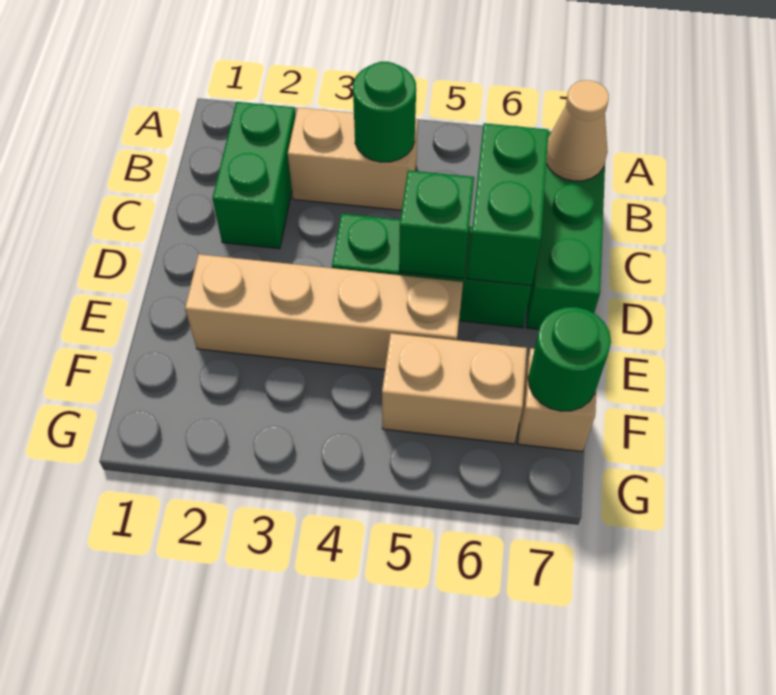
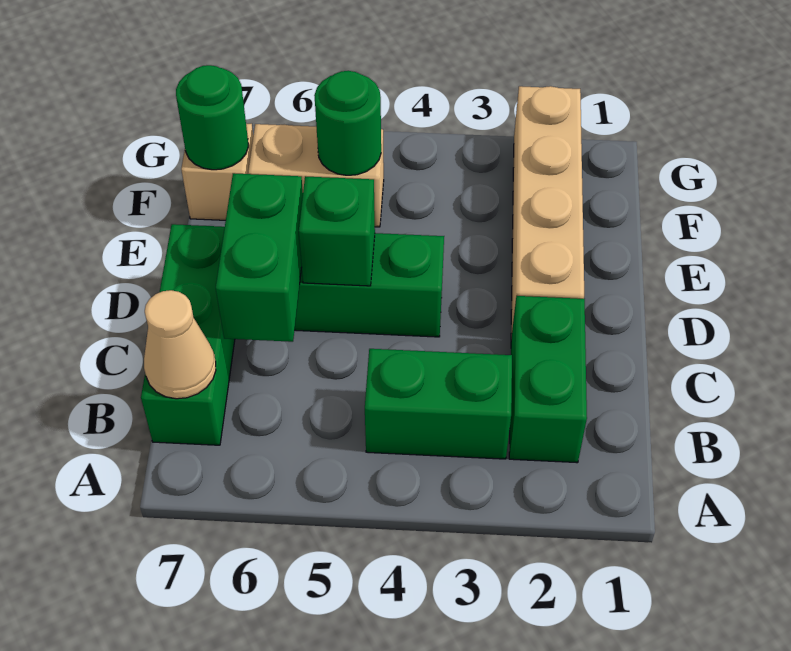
tan 1x2 brick [288,108,418,210] -> green 1x2 brick [365,349,512,459]
green 1x1 round brick [353,62,416,162] -> green 1x1 round brick moved to [314,71,381,175]
tan 1x4 brick [185,254,463,369] -> tan 1x4 brick turned to [511,86,584,339]

